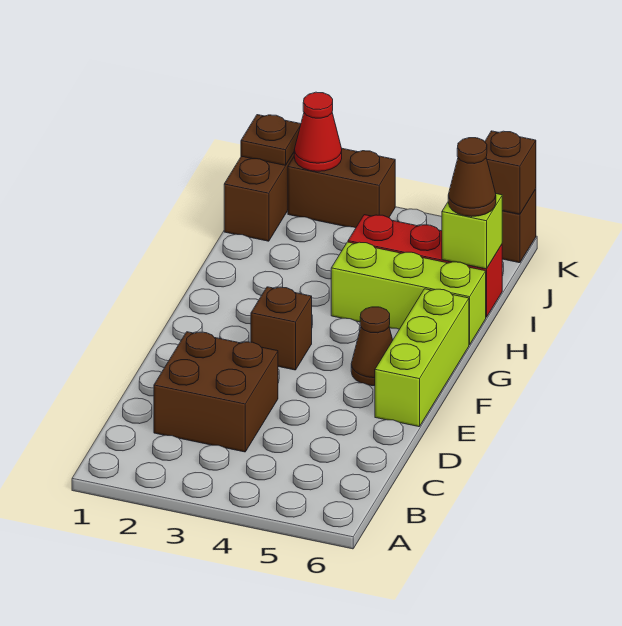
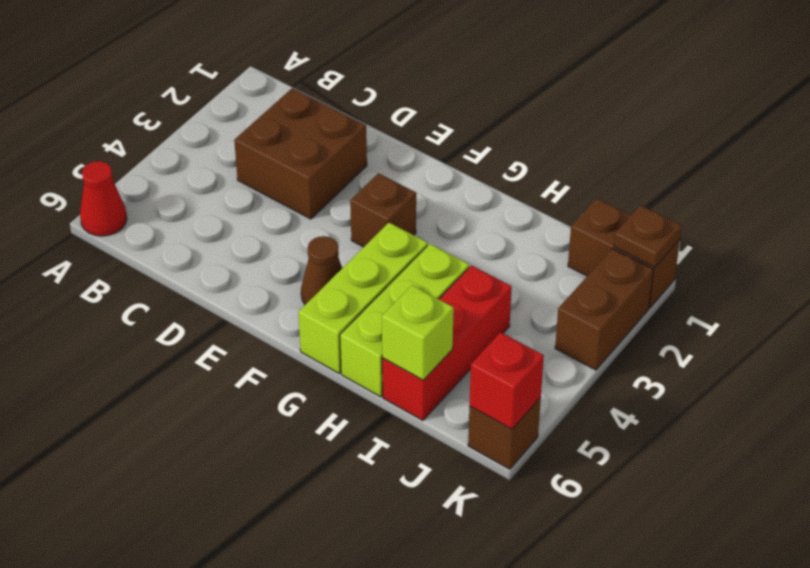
lime 1x3 brick [375,289,469,427] -> lime 1x3 brick turned to [298,223,428,373]
brown 1x1 cone [448,138,496,217] -> none
red 1x1 cone [294,92,342,171] -> red 1x1 cone moved to [80,161,127,236]
brown 1x1 brick [485,131,536,214] -> red 1x1 brick [470,332,544,429]

